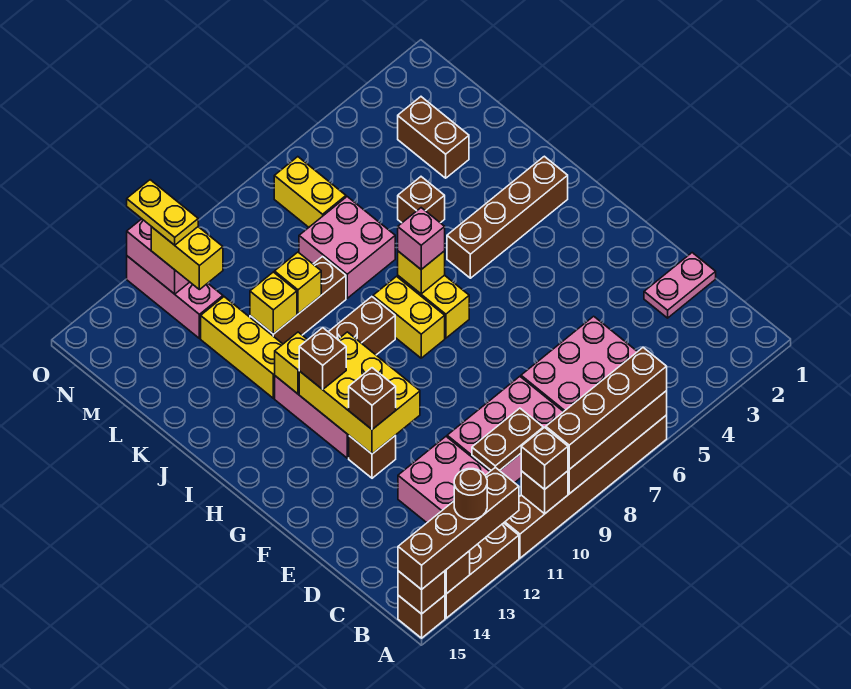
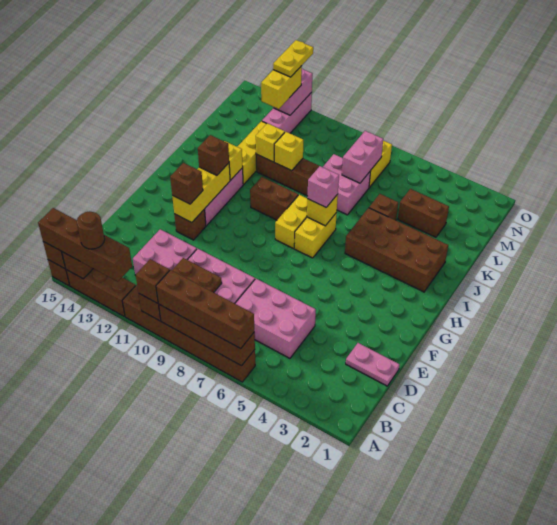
yellow 2x3 brick [299,332,420,454] -> yellow 1x3 brick [172,163,230,223]
brown 1x4 brick [447,156,568,278] -> brown 2x4 brick [345,208,448,292]
brown 1x2 brick [398,97,469,178] -> brown 1x2 brick turned to [398,189,449,237]
none -> pink 1x2 brick [342,131,383,183]

